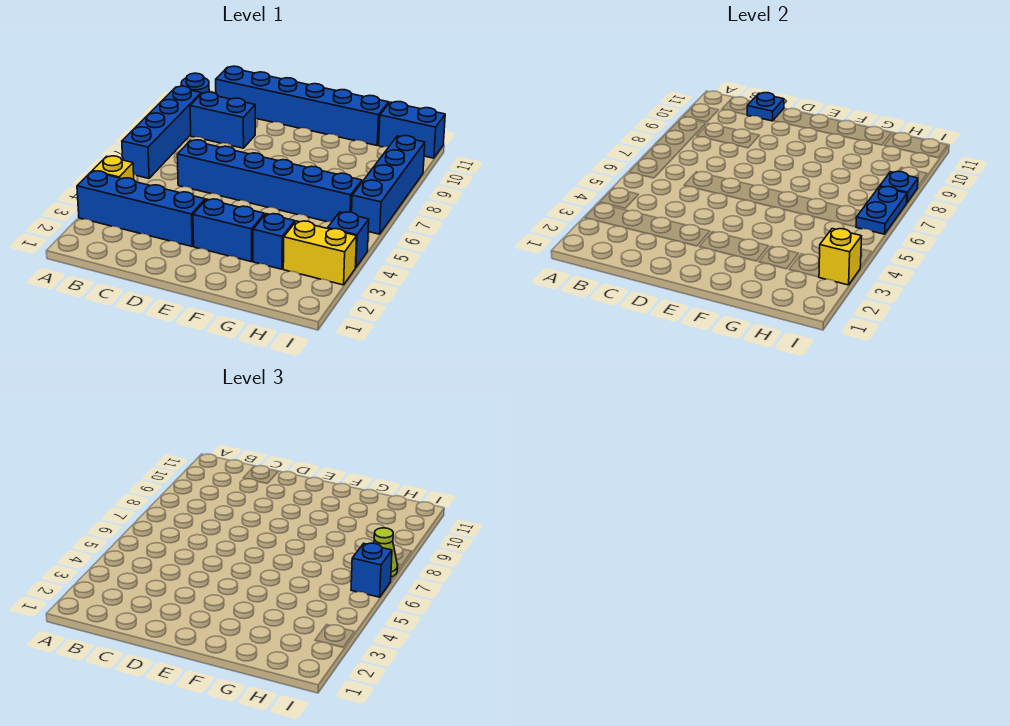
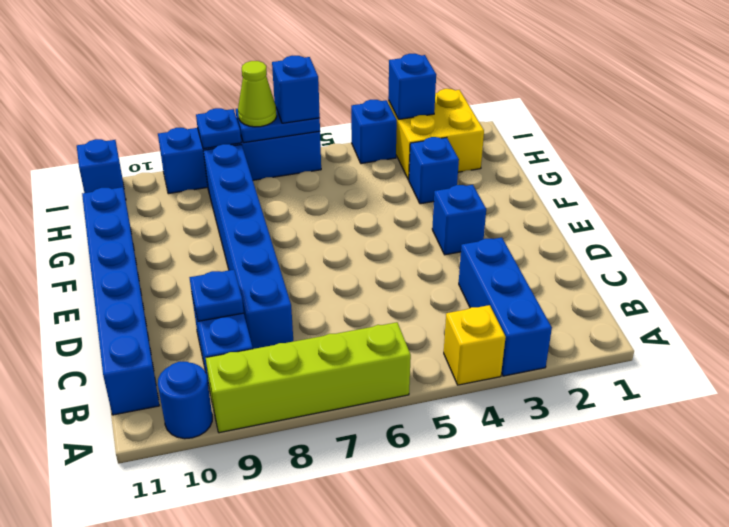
blue 1x4 brick [77,171,205,246] -> blue 1x3 brick [459,237,552,376]
blue 1x4 brick [122,86,201,178] -> lime 1x4 brick [206,322,411,433]
blue 1x6 brick [177,140,362,222] -> blue 1x6 brick moved to [203,144,293,349]
blue 1x1 plate [747,93,784,121] -> blue 1x1 plate moved to [189,270,244,321]
blue 1x2 brick [193,199,265,262] -> blue 1x1 brick [432,185,486,255]
yellow 1x2 brick [283,221,357,285] -> yellow 2x2 brick [388,89,484,180]
blue 1x2 brick [379,102,445,158] -> blue 1x1 brick [77,139,126,200]
yellow 1x1 brick [819,229,862,285] -> blue 1x1 brick [388,54,436,119]

